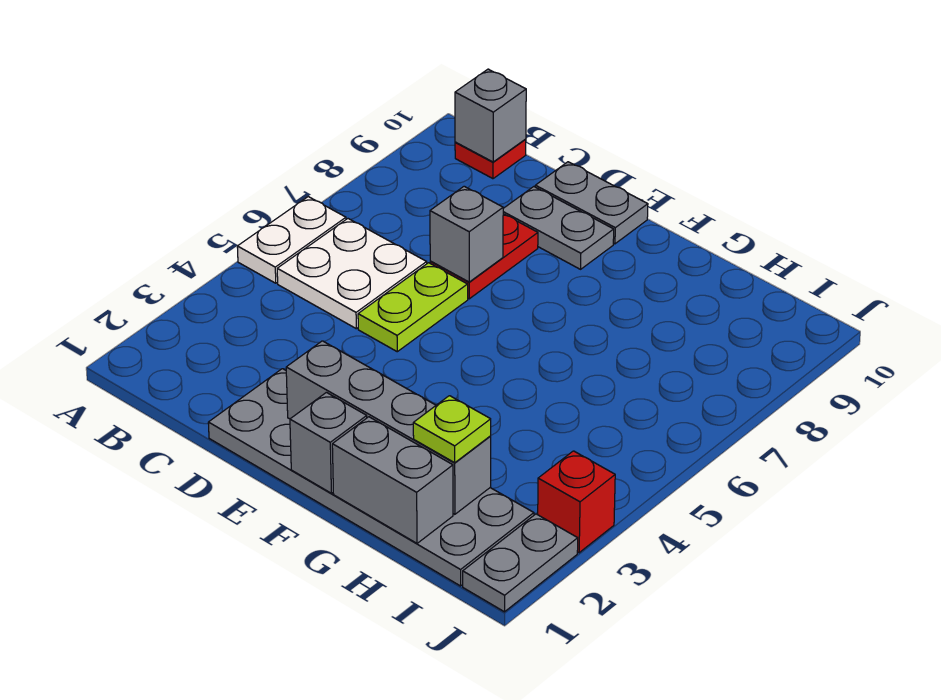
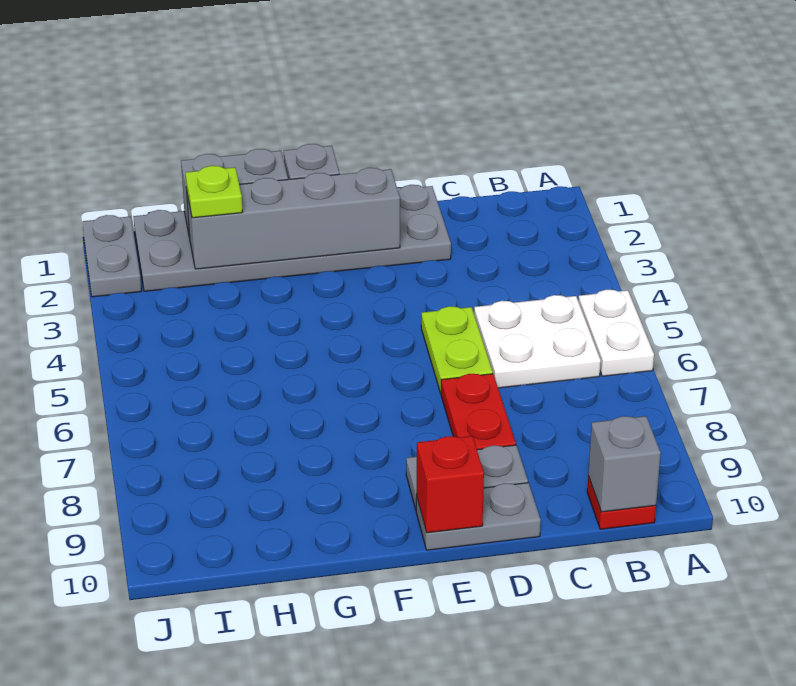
grey 1x1 brick [430,186,503,282] -> none
red 1x1 brick [538,451,615,553] -> red 1x1 brick moved to [417,436,484,533]

